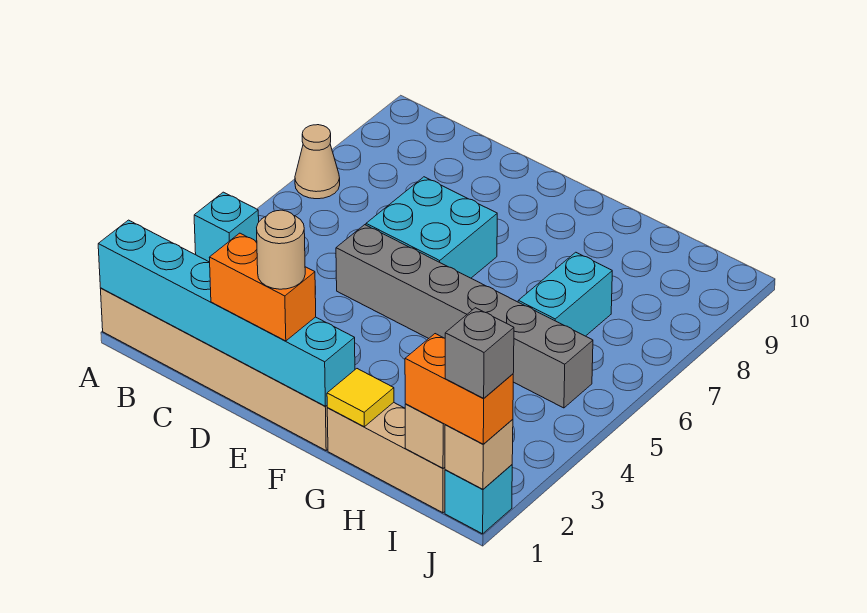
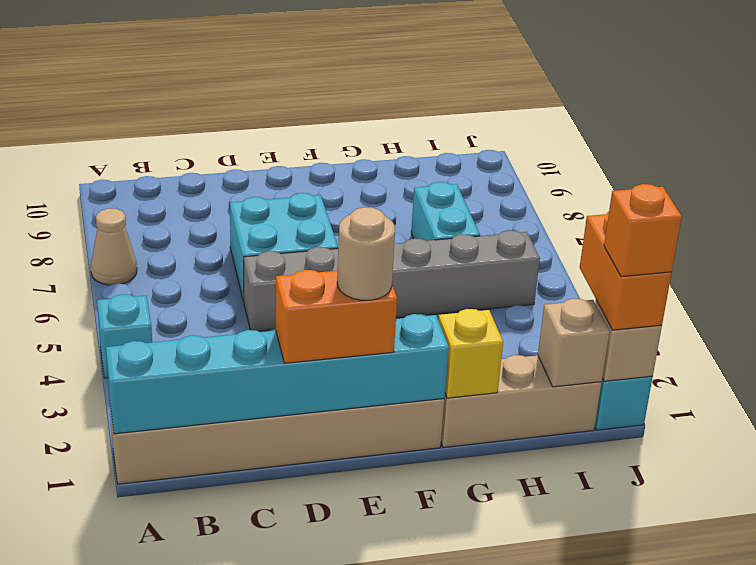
yellow 1x1 tile [327,369,394,427] -> yellow 1x1 brick [438,309,503,398]
orange 1x2 brick [405,334,513,444] -> orange 1x2 brick turned to [580,212,672,330]
grey 1x1 brick [445,308,514,399] -> orange 1x1 brick [604,184,682,277]

